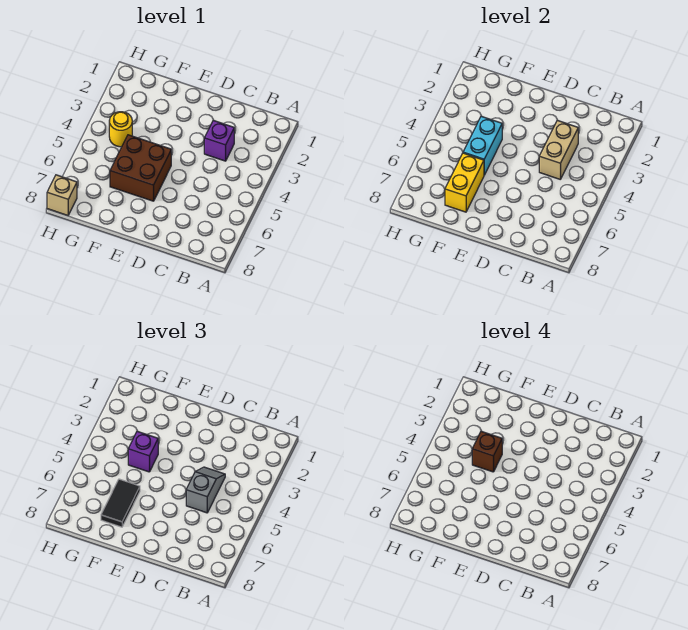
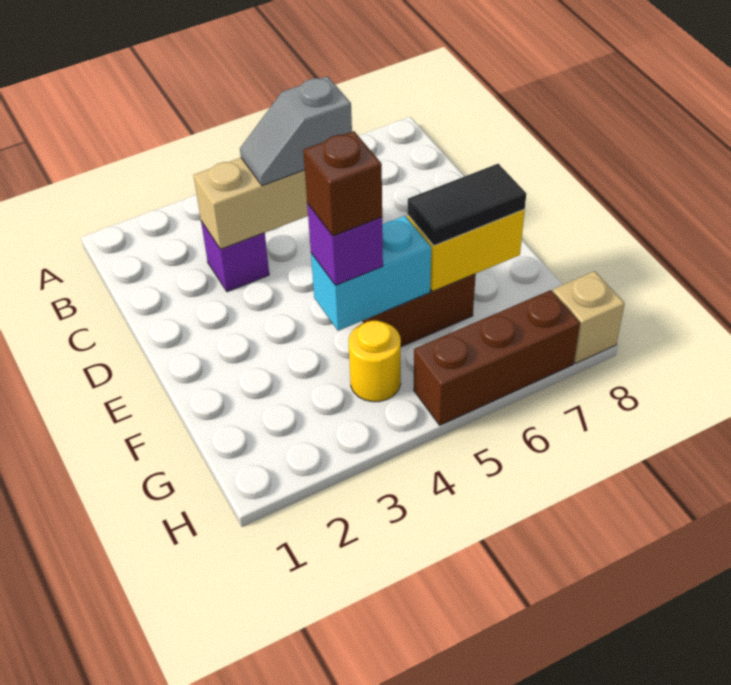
none -> brown 1x3 brick [414,290,580,425]

